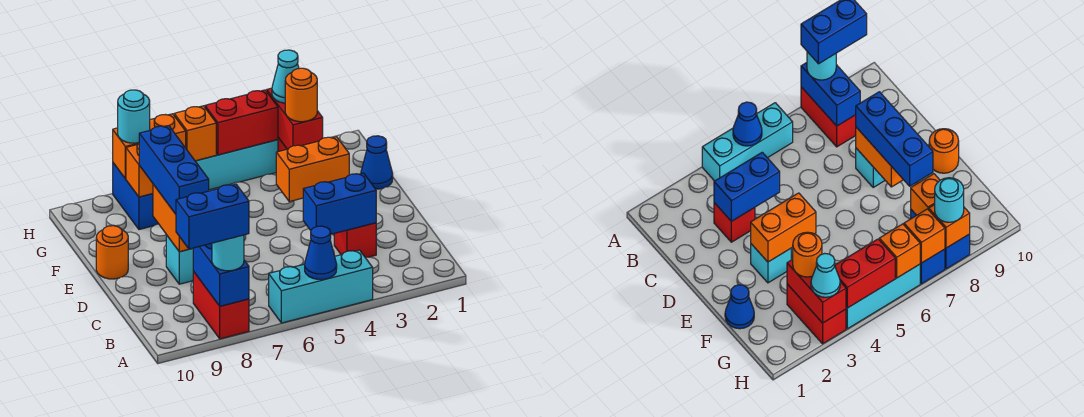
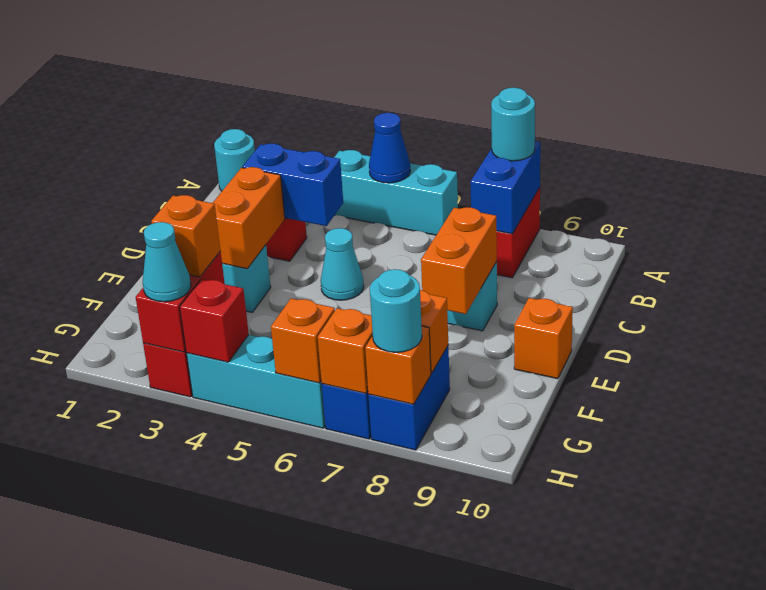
none -> cyan 1x1 round brick [214,129,255,191]
blue 1x2 brick [176,184,249,249] -> none
none -> cyan 1x1 cone [321,228,364,300]
blue 1x3 brick [139,126,209,214] -> none
orange 1x2 brick [276,137,349,202] -> orange 1x2 brick turned to [213,167,285,269]
orange 1x1 round brick [96,226,128,279] -> orange 1x1 brick [514,298,573,379]
blue 1x1 cone [361,136,393,189] -> none
orange 1x1 round brick [285,68,317,122] -> orange 1x1 brick [151,195,220,277]
red 1x2 brick [205,90,278,155] -> red 1x1 brick [180,279,249,362]

